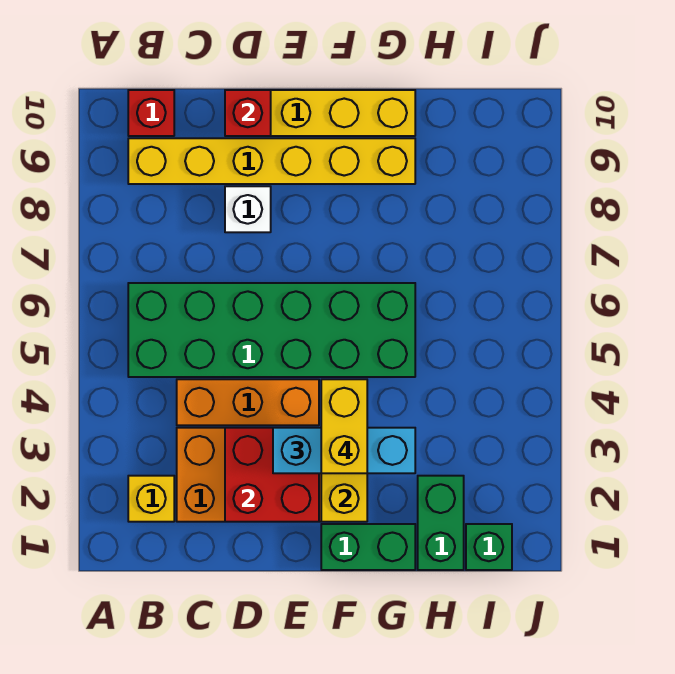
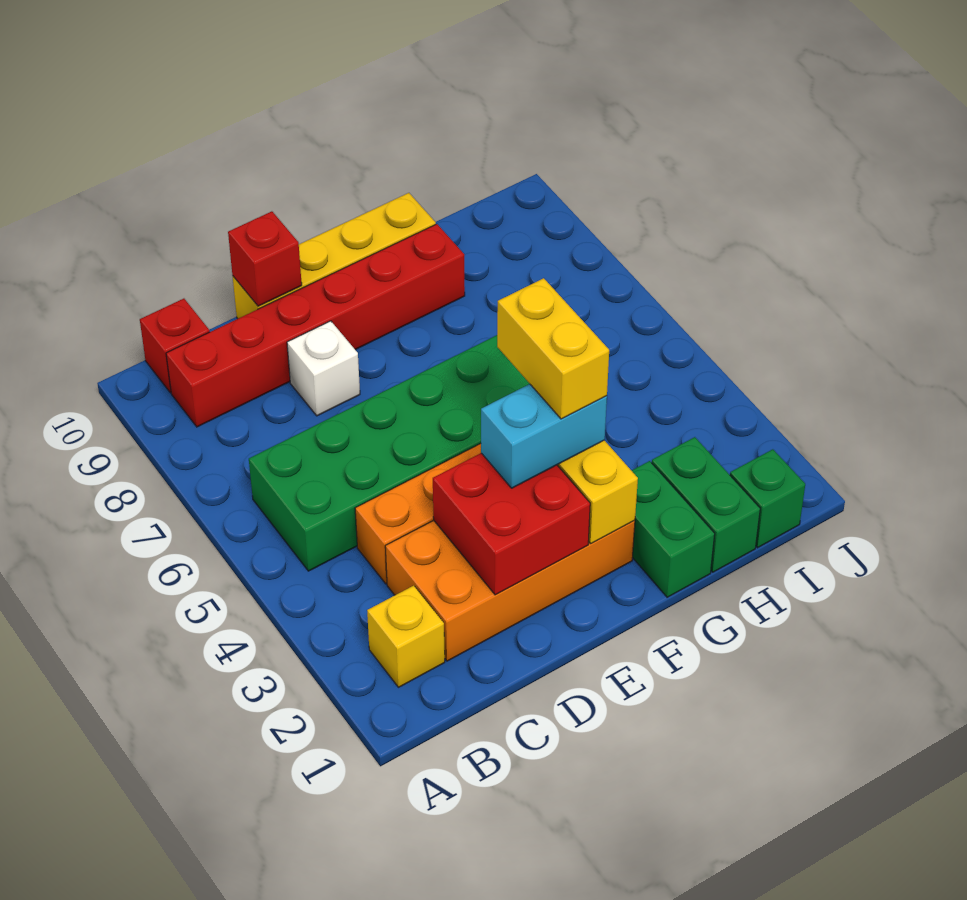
yellow 1x6 brick [128,138,415,184] -> red 1x6 brick [166,224,465,427]
cyan 1x3 brick [273,428,415,473] -> cyan 1x2 brick [481,384,607,488]
green 1x2 brick [321,524,415,570] -> green 1x2 brick turned to [631,461,715,597]

